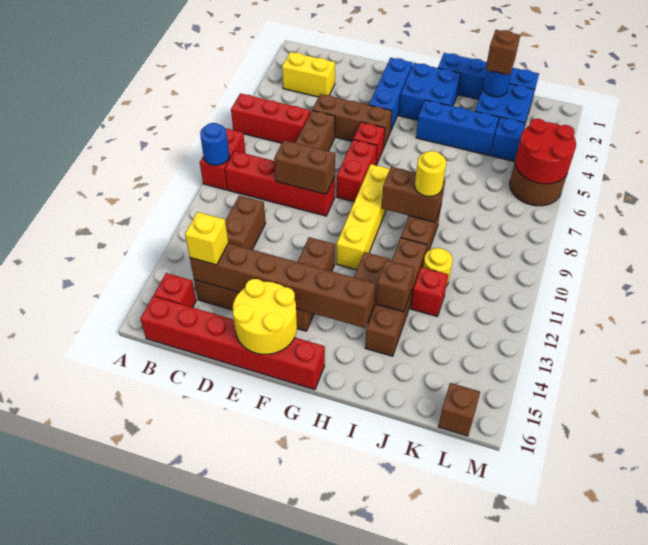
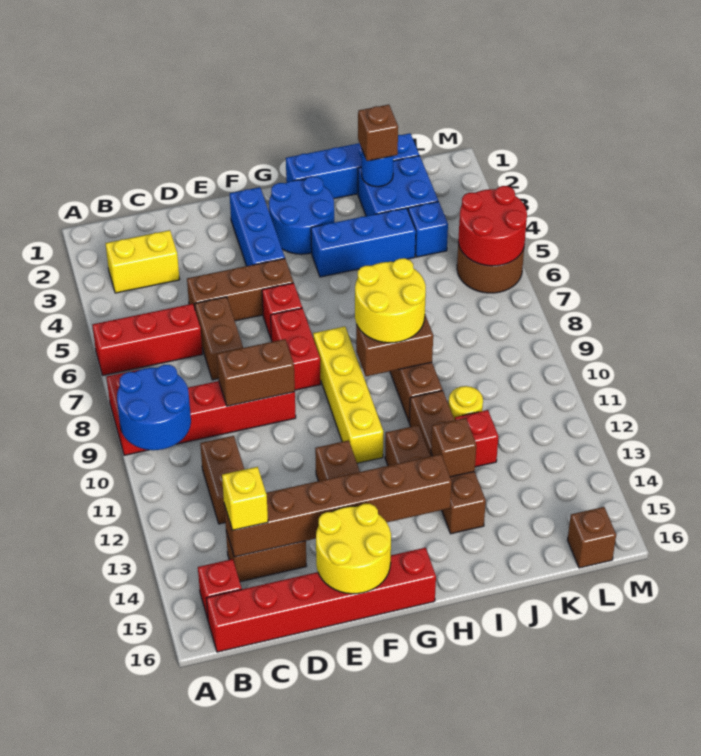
blue 1x1 round brick [200,123,229,165] -> blue 2x2 round brick [117,365,191,450]
blue 2x2 brick [399,63,461,120] -> blue 2x2 round brick [269,177,334,254]
yellow 1x1 round brick [415,151,446,197] -> yellow 2x2 round brick [355,258,426,343]

